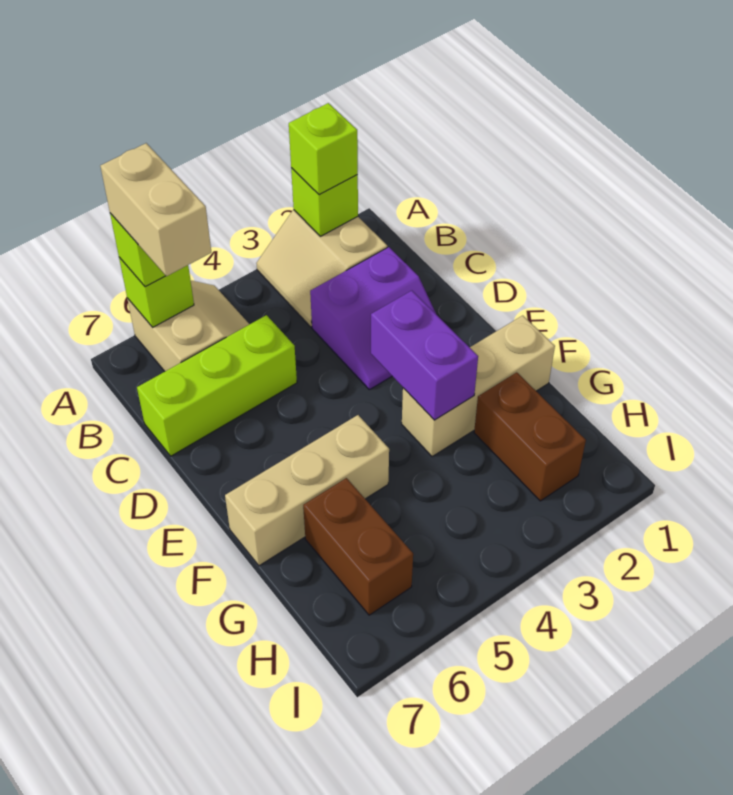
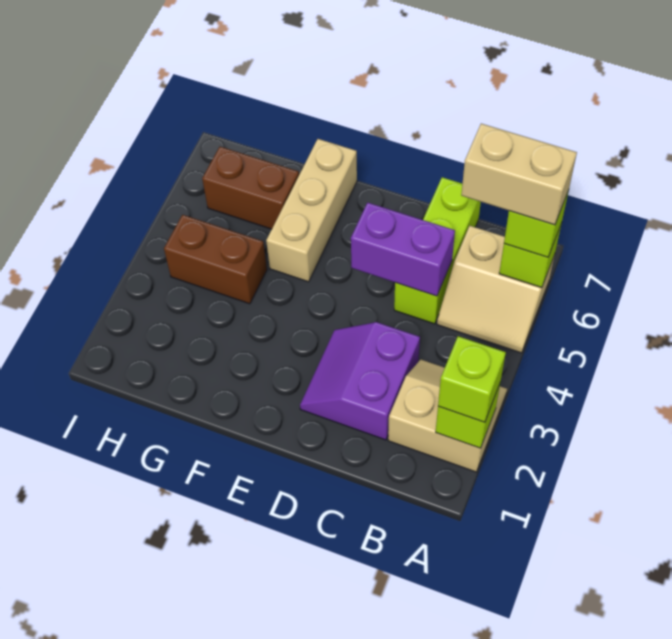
purple 1x2 brick [371,291,478,420] -> purple 1x2 brick moved to [351,203,455,296]
tan 1x3 brick [402,316,555,457] -> none
brown 1x2 brick [474,372,586,501] -> brown 1x2 brick moved to [164,215,267,304]

